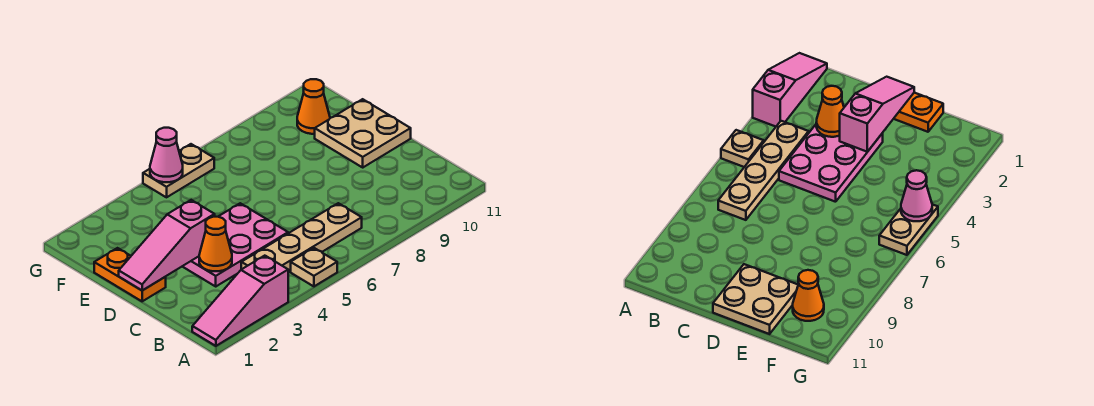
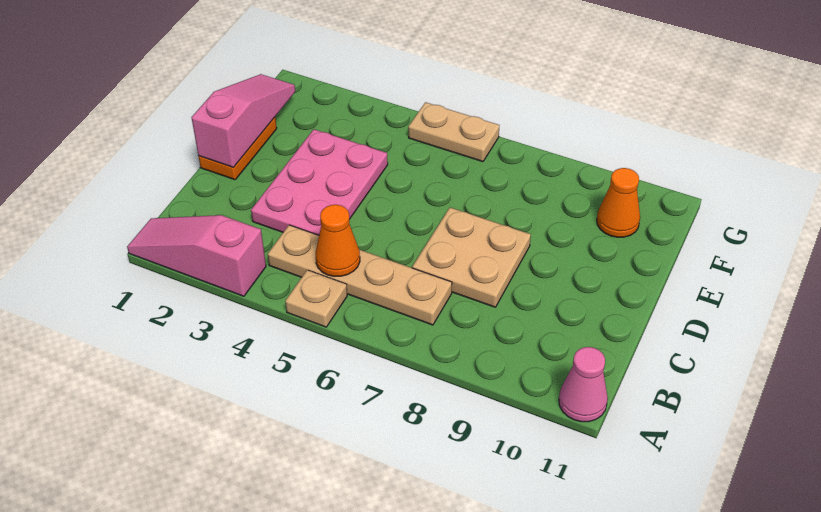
pink 2x3 plate [182,203,288,286] -> pink 2x3 plate turned to [251,129,388,235]
orange 1x1 cone [199,217,232,271] -> orange 1x1 cone moved to [316,205,360,276]
pink 1x3 slope [119,200,215,290] -> pink 1x3 slope turned to [191,74,295,167]
tan 2x2 plate [315,99,411,167] -> tan 2x2 plate moved to [412,208,531,307]
pink 1x1 cone [150,128,183,182] -> pink 1x1 cone moved to [559,347,608,422]

